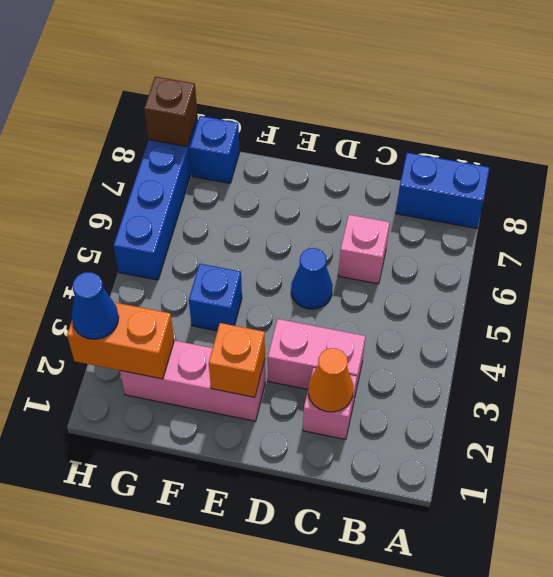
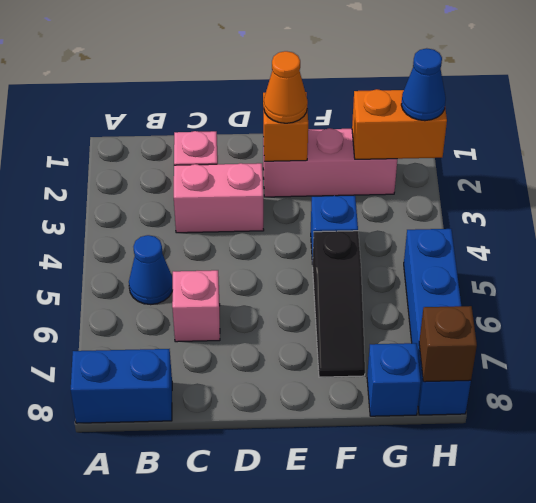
orange 1x1 cone [308,348,354,412] -> orange 1x1 cone moved to [264,51,308,123]
blue 1x1 cone [291,248,333,309] -> blue 1x1 cone moved to [129,235,173,305]
none -> black 1x3 slope [312,231,365,377]

